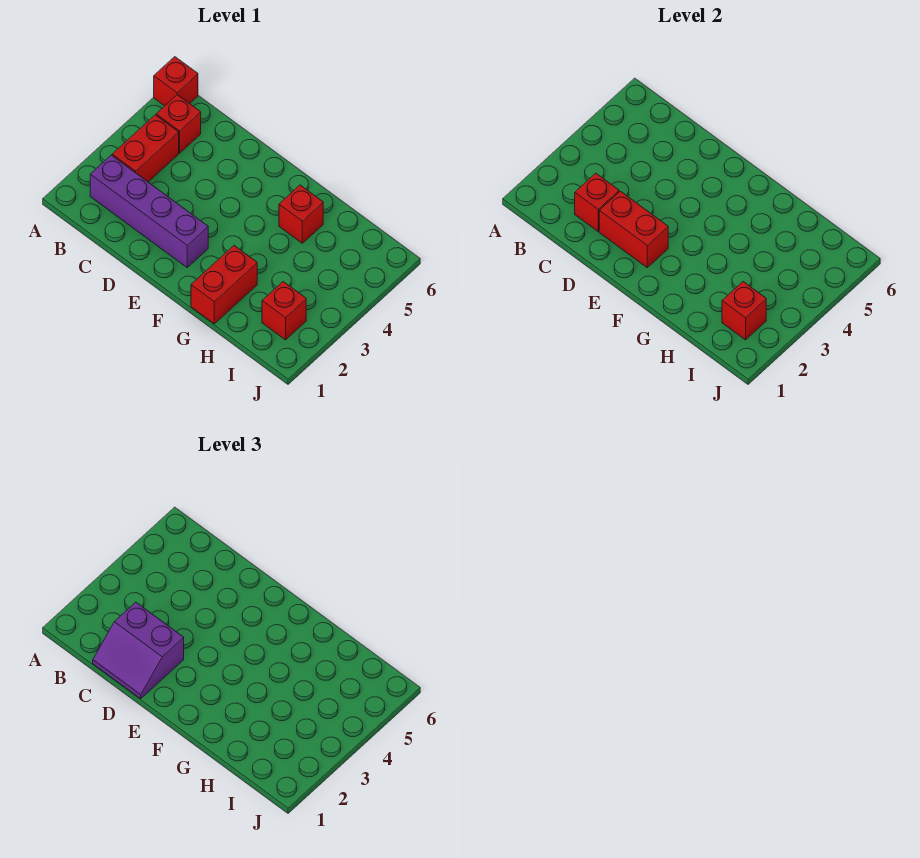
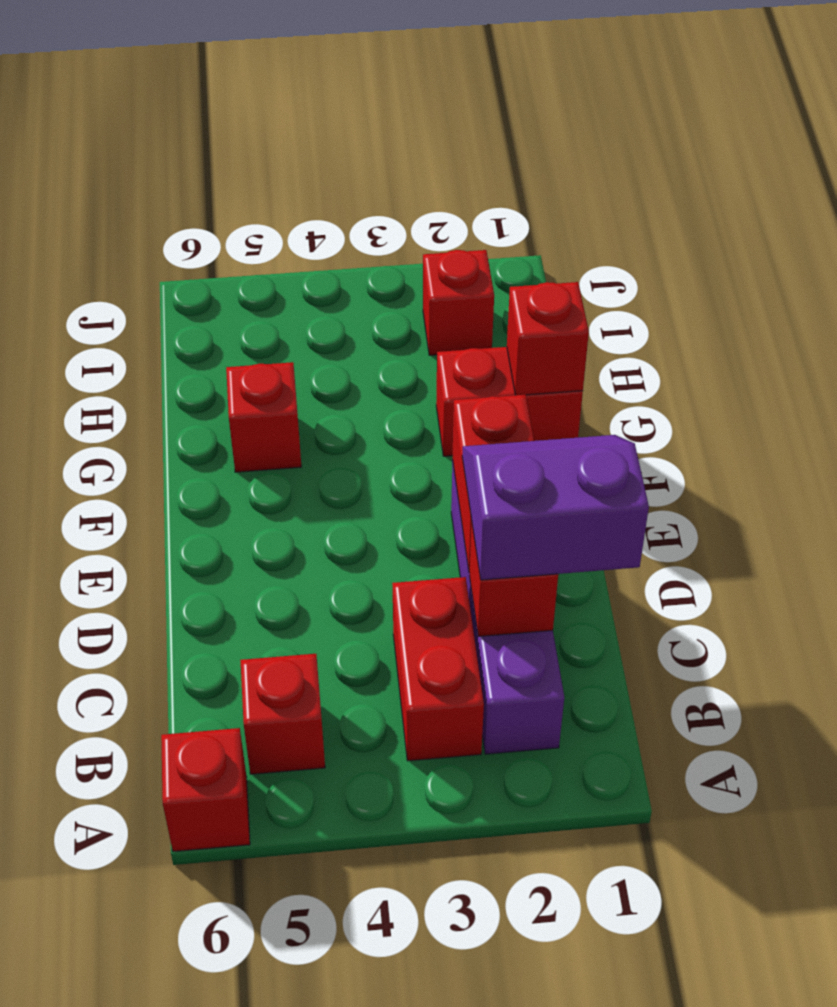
red 1x2 brick [112,115,179,182] -> red 1x2 brick turned to [392,577,484,761]
purple 2x2 slope [93,602,184,699] -> purple 2x2 slope turned to [462,435,649,580]
red 1x1 brick [722,282,766,340] -> red 1x1 brick moved to [507,282,589,395]

